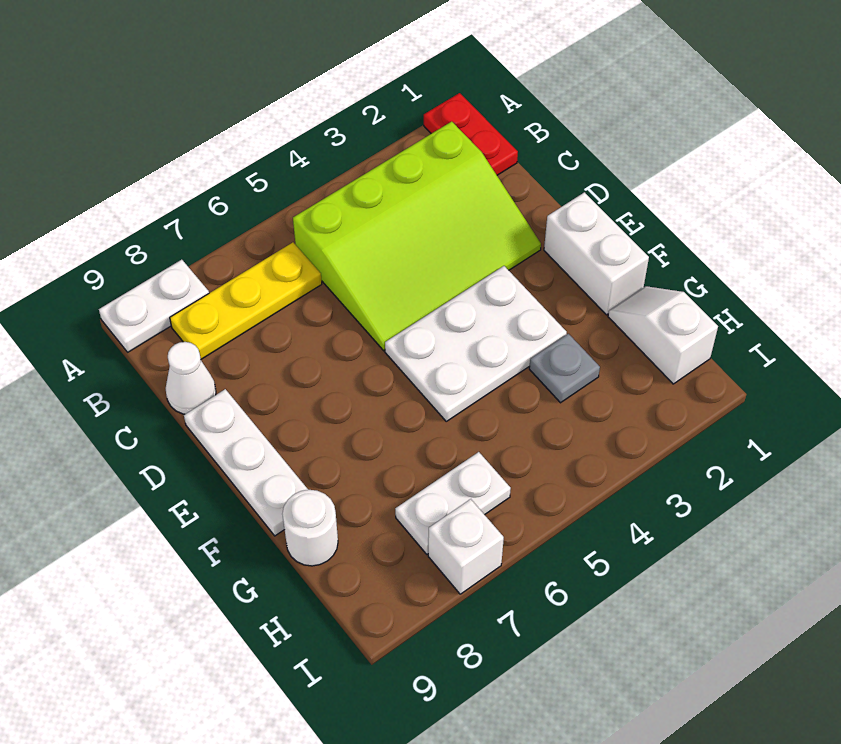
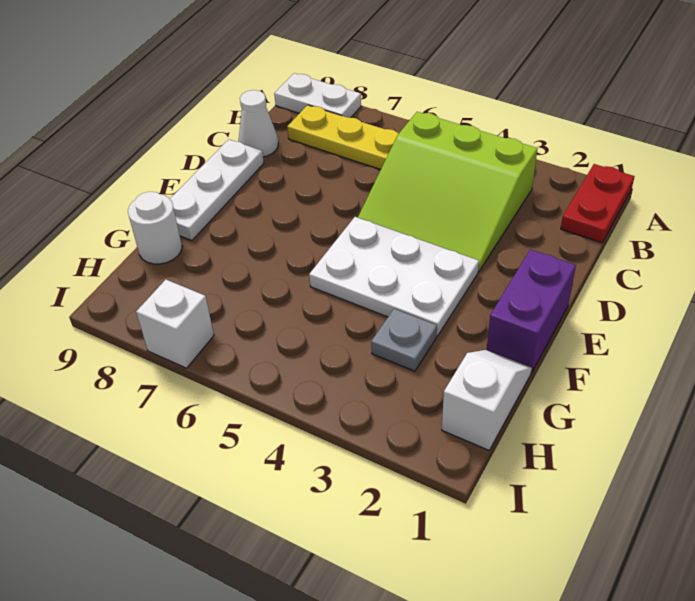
lime 3x4 slope [293,122,541,351] -> lime 3x3 slope [358,112,538,272]
white 1x2 brick [544,192,649,315] -> purple 1x2 brick [487,249,576,373]
white 1x2 plate [395,452,511,554] -> none

